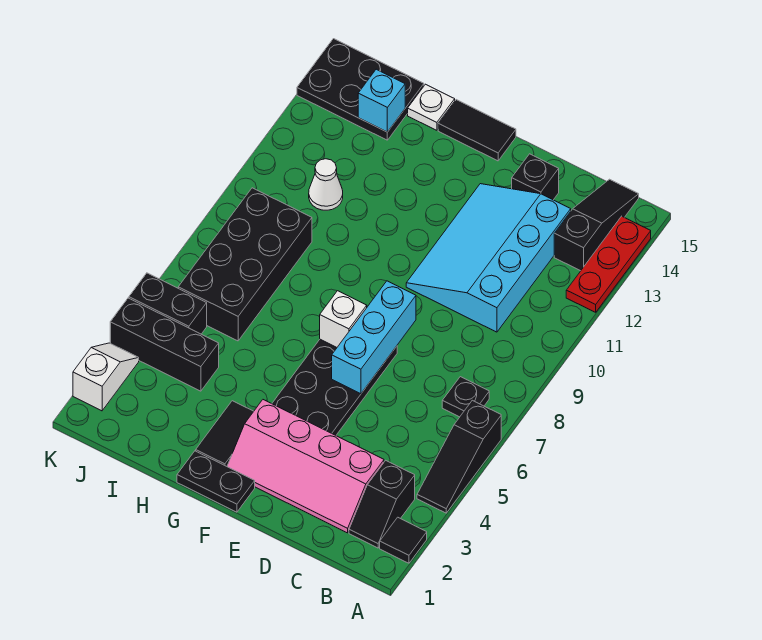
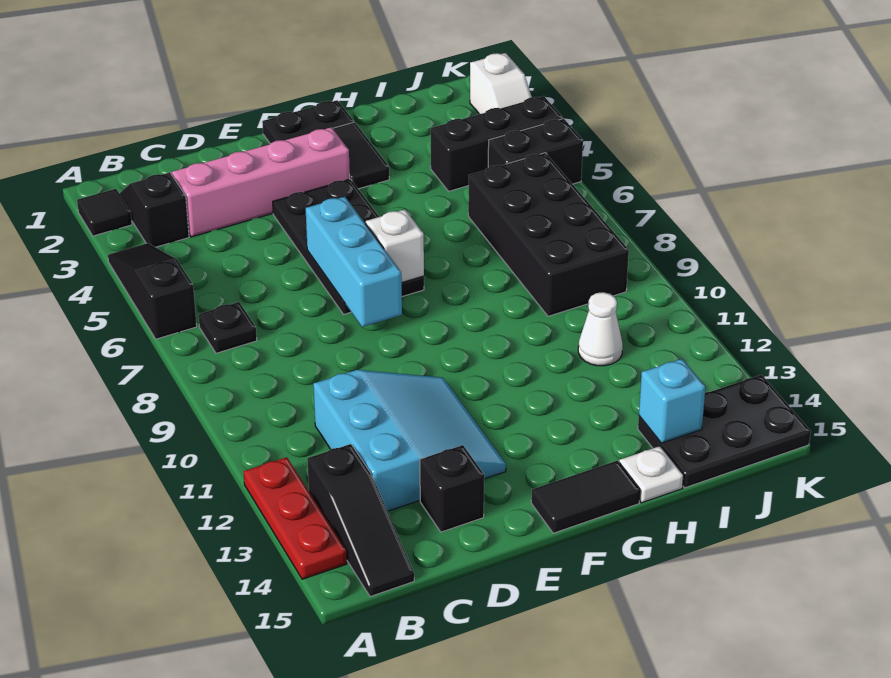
cyan 3x4 slope [406,184,571,332] -> cyan 3x3 slope [313,370,506,511]

